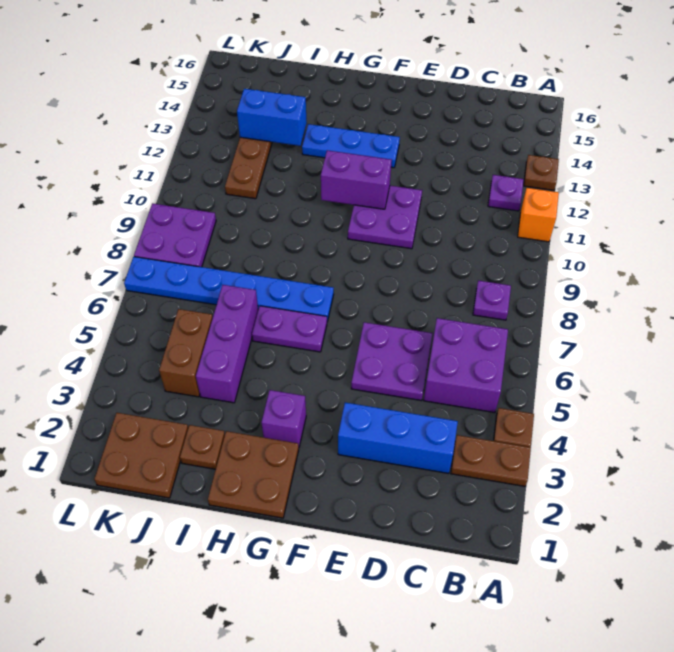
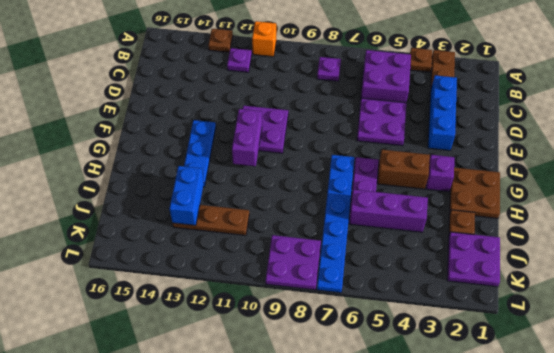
brown 2x2 plate [94,413,188,498] -> purple 2x2 plate [447,232,500,287]
brown 1x2 brick [159,309,213,397] -> brown 1x2 brick moved to [377,150,430,189]

